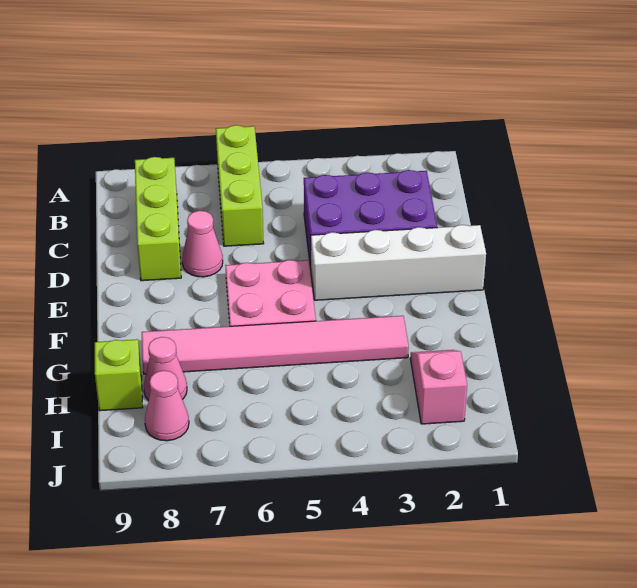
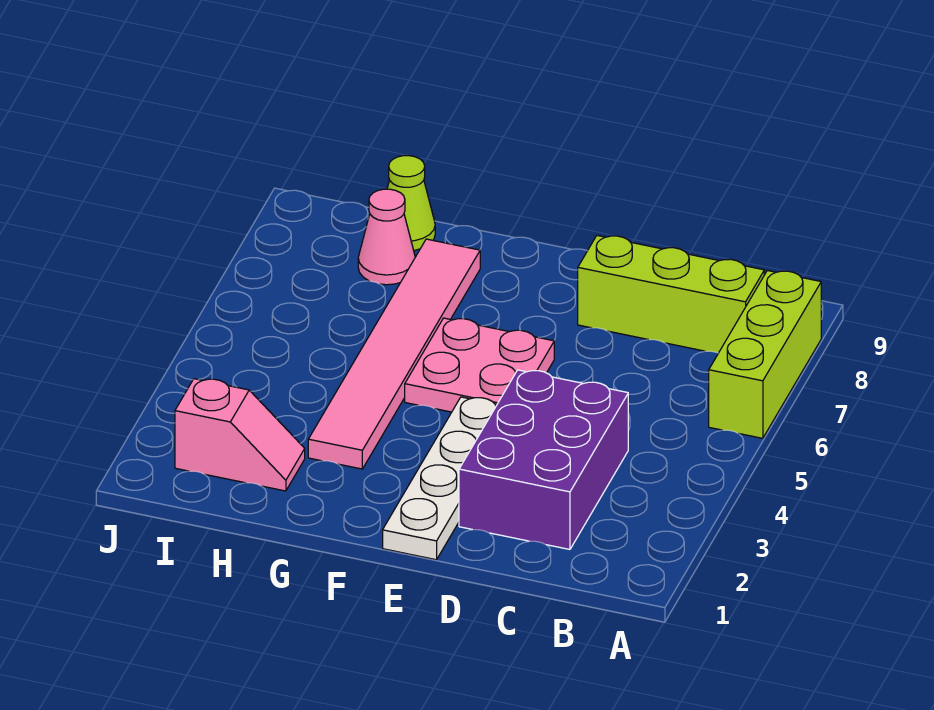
lime 1x3 brick [216,125,264,246] -> lime 1x3 brick turned to [709,271,821,438]
pink 1x1 cone [182,211,223,277] -> none
white 1x4 brick [311,225,486,300] -> white 1x4 plate [383,397,497,560]
lime 1x1 brick [95,339,143,411] -> lime 1x1 cone [387,156,435,250]
pink 1x1 cone [145,371,189,441] -> none

